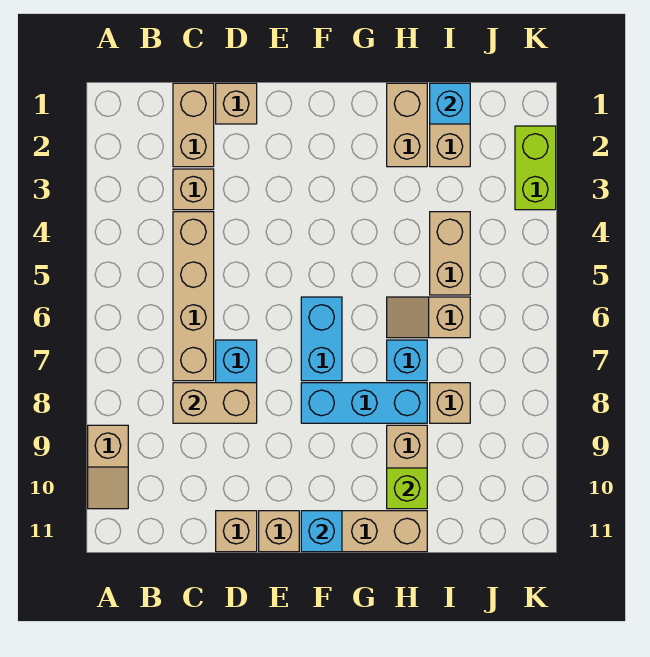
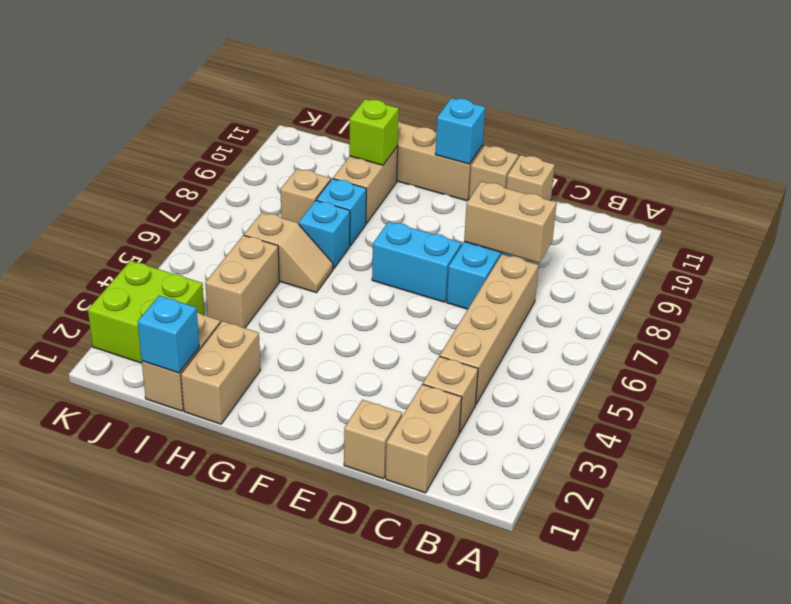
tan 1x2 slope [88,425,128,509] -> none
cyan 1x2 brick [301,297,342,381] -> cyan 1x2 brick turned to [372,222,462,302]
cyan 1x3 brick [301,383,427,423] -> cyan 1x1 brick [316,179,366,246]
lime 1x2 brick [515,126,556,210] -> lime 2x2 brick [88,261,205,363]

